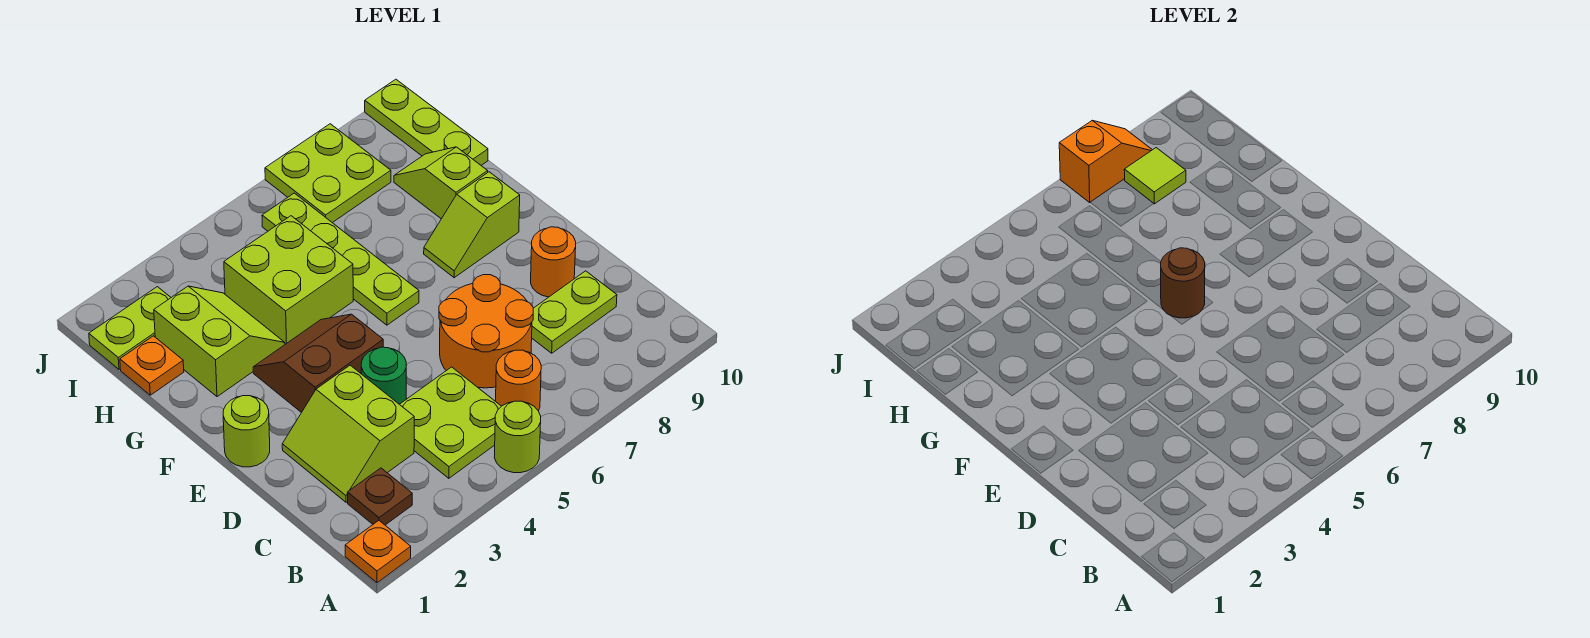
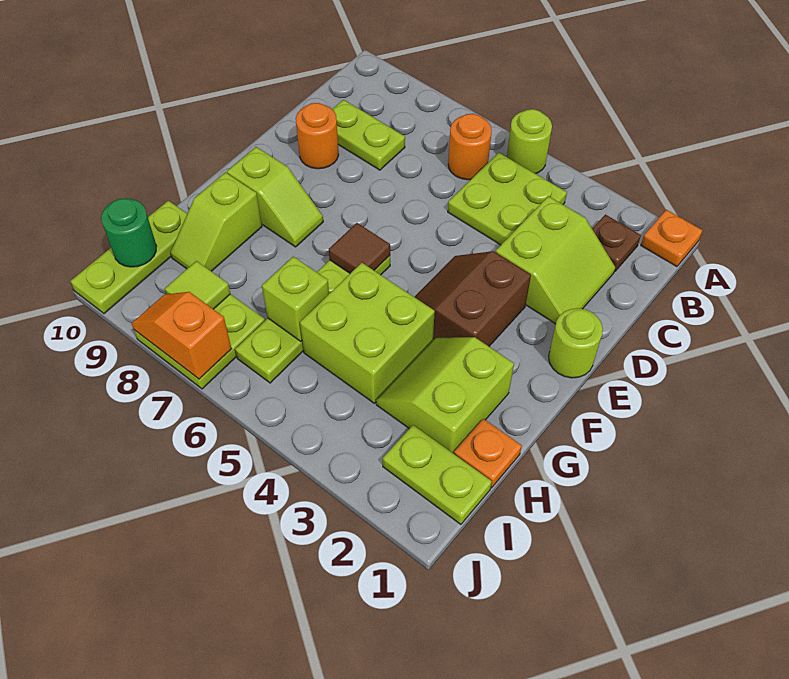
orange 2x2 round brick [439,275,533,388] -> none
green 1x1 round brick [361,347,406,404] -> green 1x1 round brick moved to [101,198,157,267]
brown 2x2 slope [253,314,383,413] -> brown 2x2 slope turned to [415,251,531,346]
brown 1x1 round brick [1161,248,1205,318] -> brown 1x1 tile [329,223,390,273]
none -> lime 1x1 brick [262,256,329,341]

